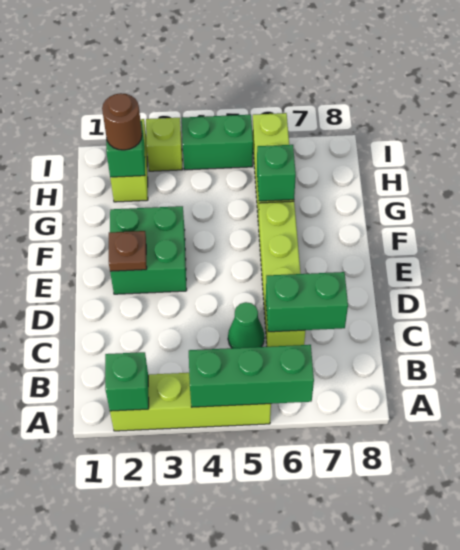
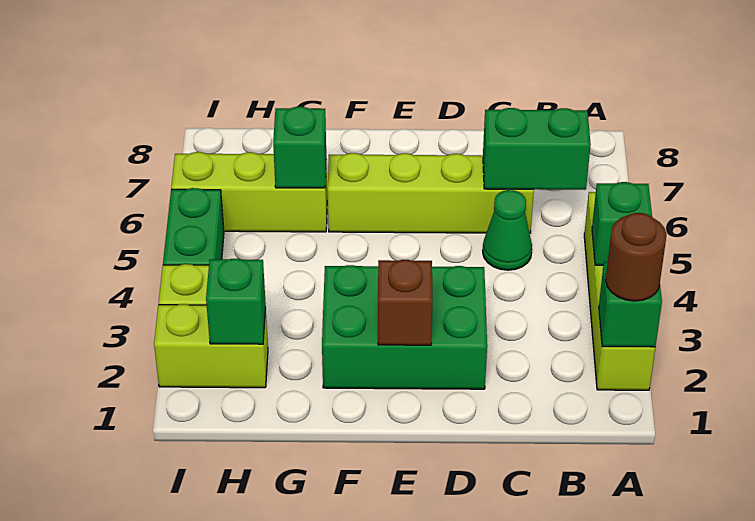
green 1x3 brick [189,345,314,407] -> green 1x1 brick [592,182,652,265]
green 1x2 brick [266,272,348,332] -> green 1x2 brick turned to [483,108,591,190]
green 2x2 brick [110,206,187,294] -> green 2x3 brick [322,265,487,389]
brown 1x1 plate [109,231,147,271] -> brown 1x1 brick [378,260,432,345]
brown 1x1 round brick [102,93,142,150] -> brown 1x1 round brick moved to [606,213,666,301]

